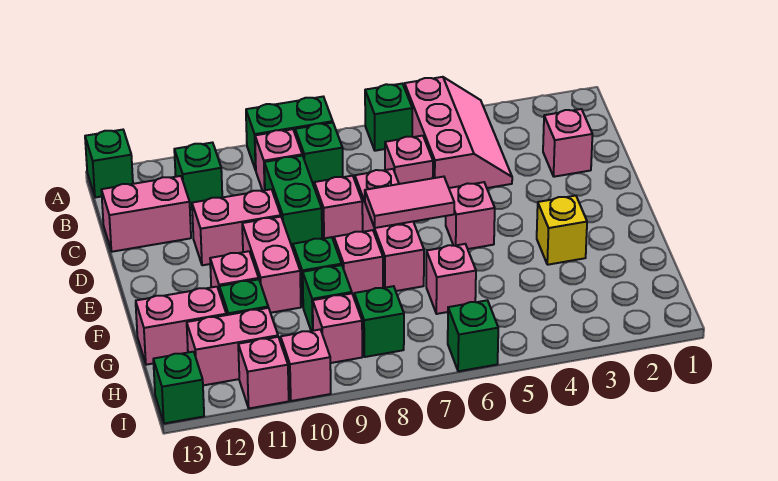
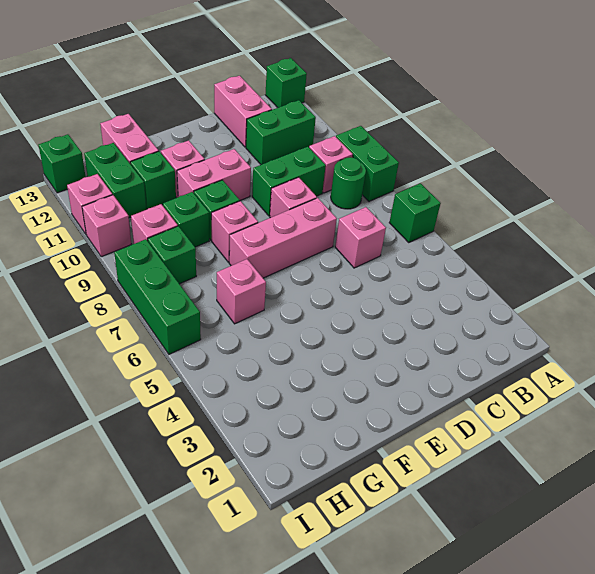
pink 2x3 slope [405,77,512,188] -> none
green 1x1 brick [295,123,343,186] -> green 1x1 round brick [331,157,366,209]
green 1x1 brick [174,143,222,210] -> green 1x2 brick [246,100,316,165]
pink 1x1 brick [543,109,592,177] -> none
pink 1x2 brick [192,189,281,265] -> none
pink 1x1 brick [446,182,495,249] -> none
pink 1x2 tile [365,177,454,228] -> none
yellow 1x1 brick [537,196,587,265] -> none
pink 1x2 brick [187,308,278,385] -> green 1x2 brick [84,143,146,218]
green 1x1 brick [448,300,498,371] -> green 1x3 brick [114,239,201,354]

